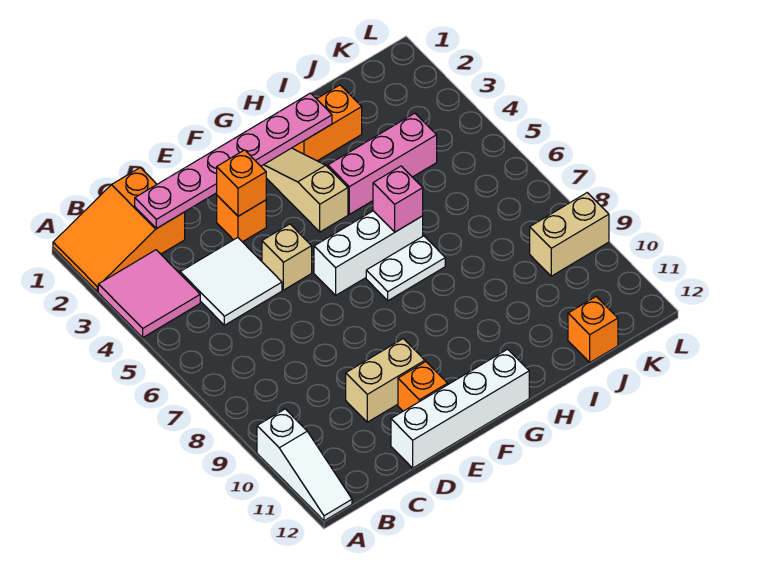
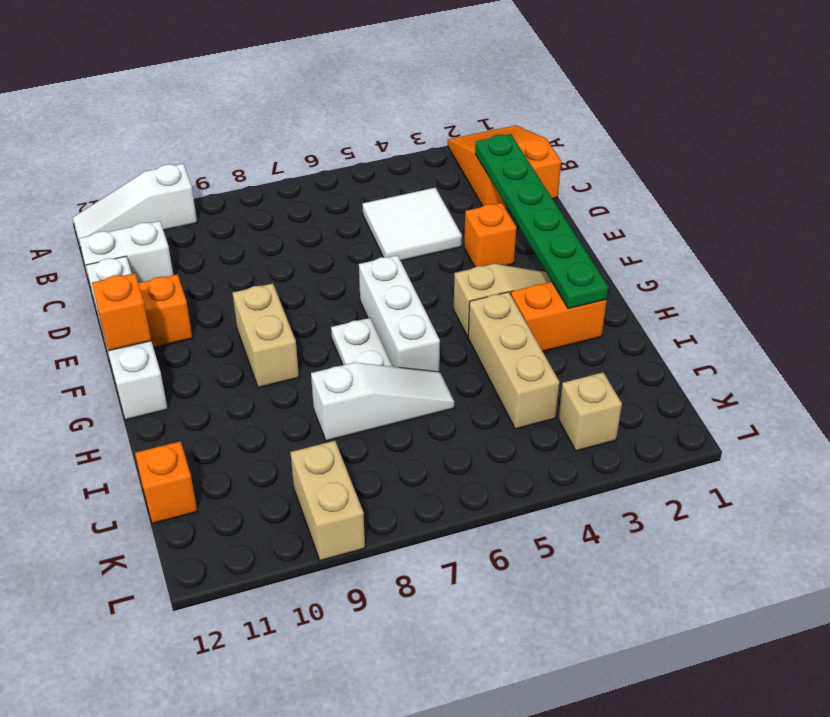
pink 2x2 tile [98,250,200,337] -> none
pink 1x6 plate [135,93,332,228] -> green 1x6 plate [475,134,608,309]
none -> white 1x2 brick [79,221,173,291]
tan 1x2 brick [346,339,425,422] -> tan 1x2 brick moved to [233,283,299,388]
orange 1x1 brick [217,150,266,216] -> orange 1x1 brick moved to [92,273,151,351]
tan 1x1 brick [262,224,312,290] -> tan 1x1 brick moved to [558,372,622,451]
orange 1x2 brick [293,85,362,161] -> orange 1x2 brick turned to [511,282,607,351]
pink 1x3 brick [328,113,437,214] -> tan 1x3 brick [468,292,559,429]
pink 1x1 brick [373,166,423,232] -> none
none -> white 1x3 slope [311,362,454,441]

